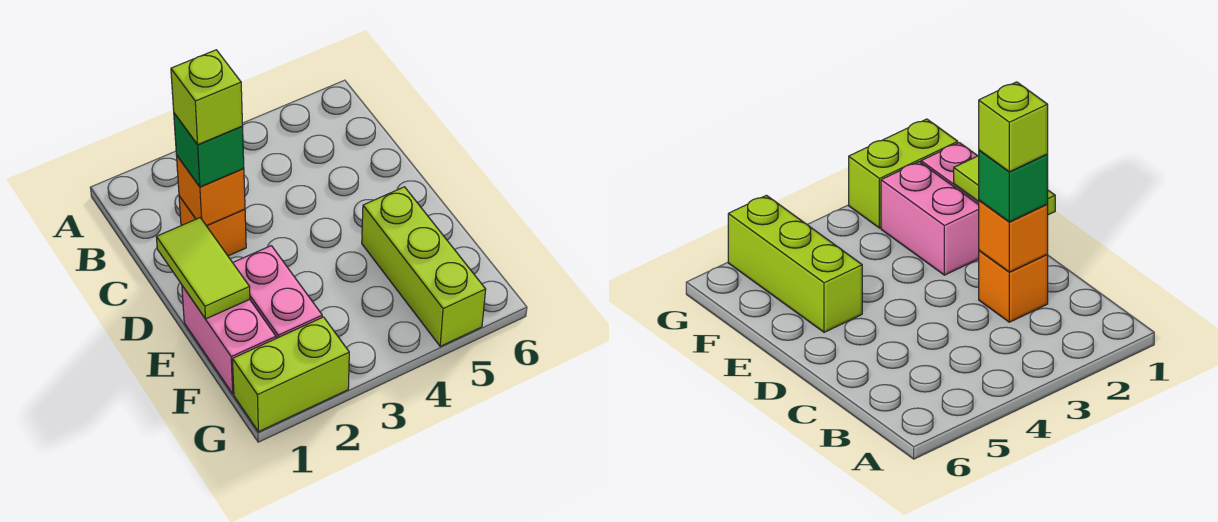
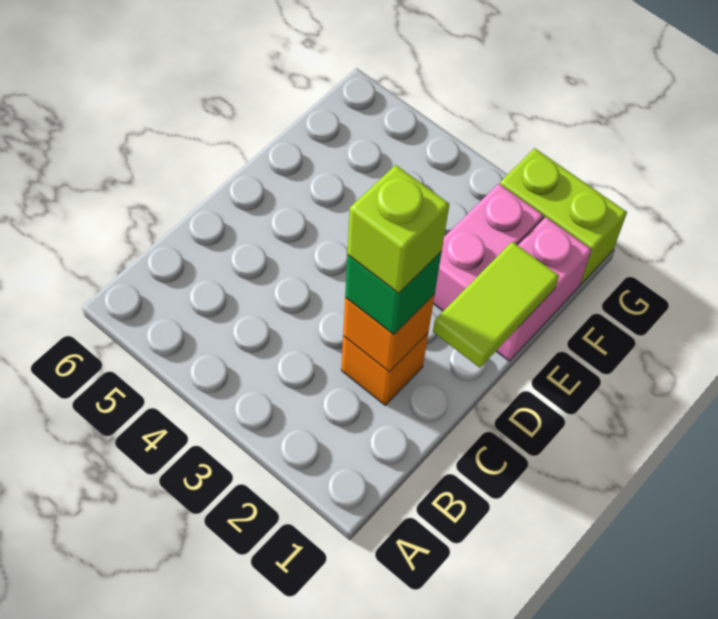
lime 1x3 brick [362,187,486,346] -> none

